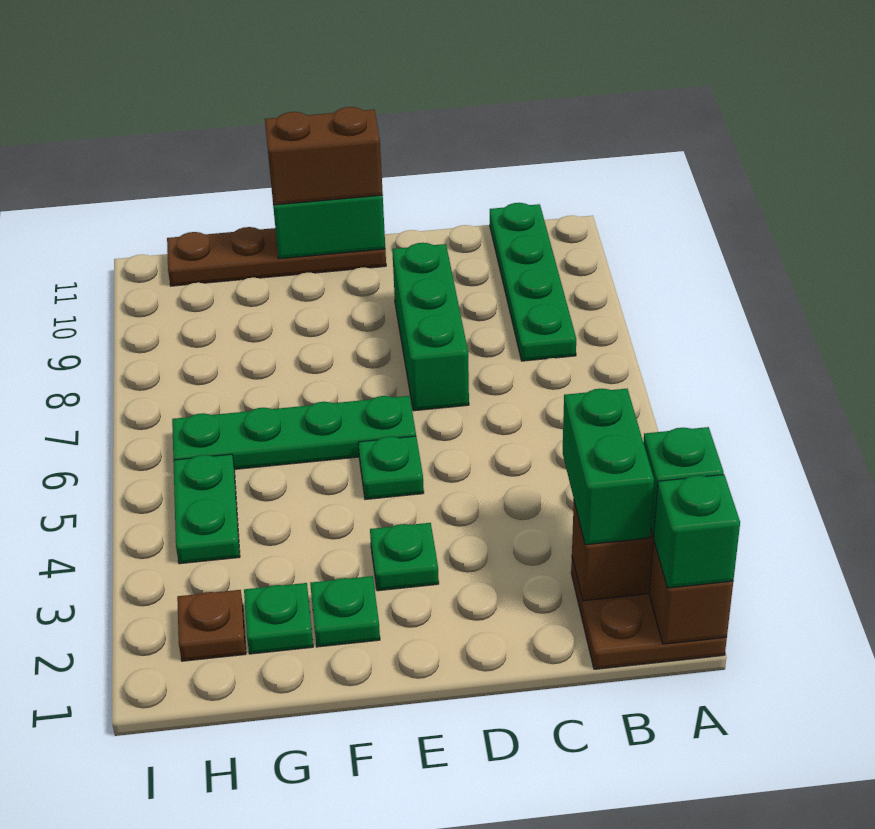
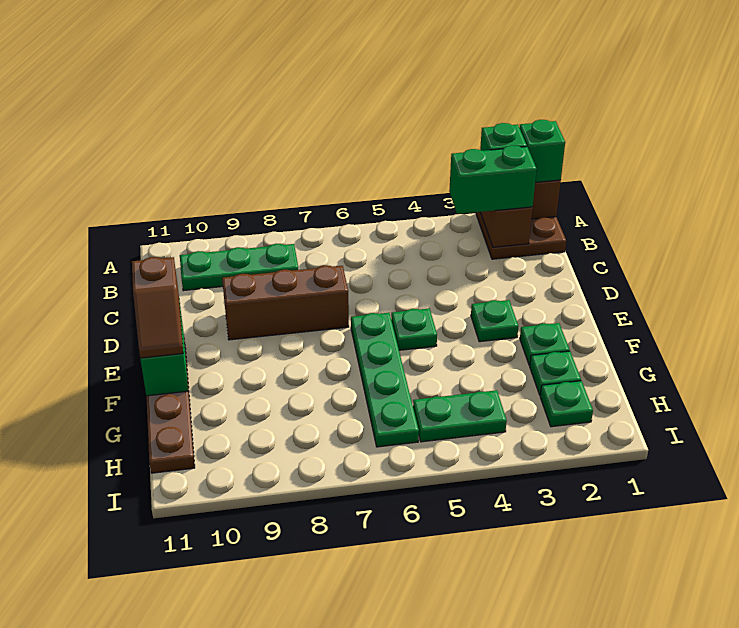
green 1x4 plate [490,203,576,361] -> green 1x3 plate [180,244,298,291]
green 1x3 brick [392,243,469,411] -> brown 1x3 brick [222,265,349,340]
brown 1x2 brick [265,107,383,205] -> brown 1x2 slope [132,257,183,358]
brown 1x1 plate [177,590,246,661] -> green 1x1 plate [540,381,593,427]

